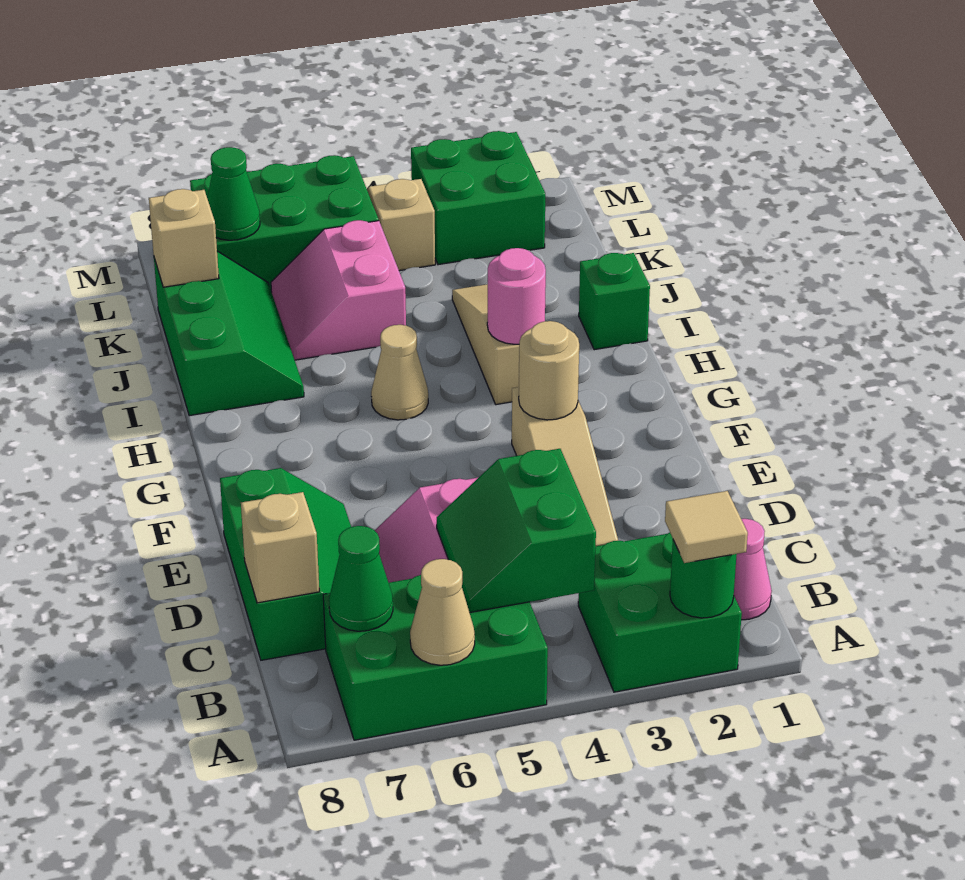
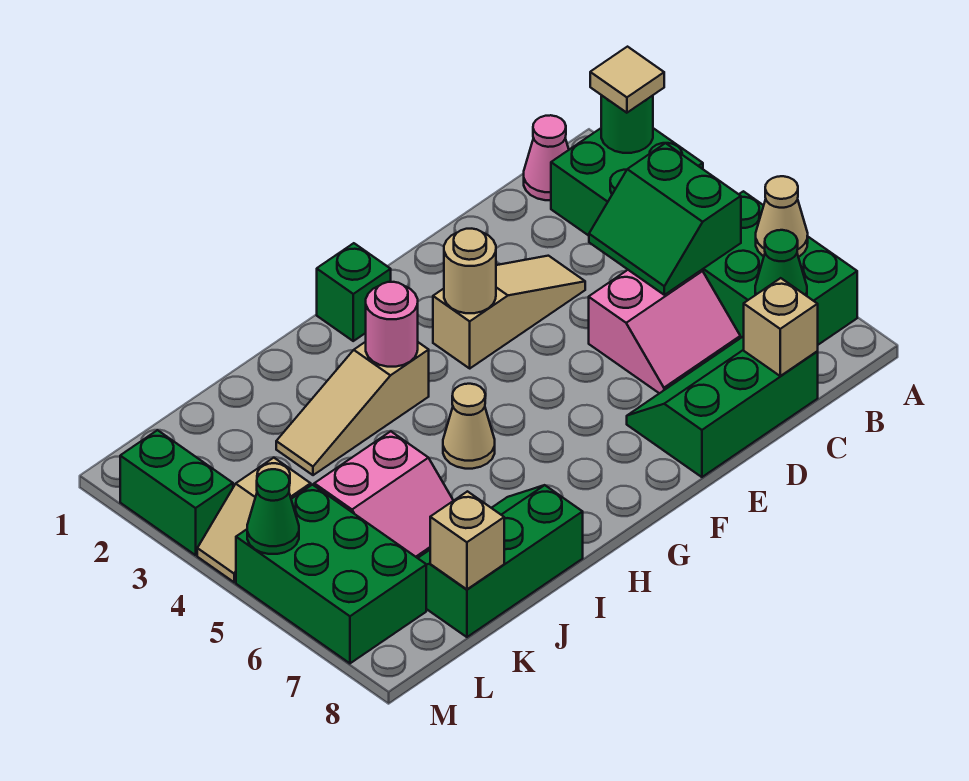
green 2x2 slope [437,449,596,613] -> green 2x2 slope turned to [589,143,741,295]
green 1x1 brick [579,253,650,350] -> green 1x1 brick moved to [317,243,391,341]
green 2x2 brick [411,131,545,265] -> green 1x2 brick [120,430,233,555]
green 1x1 cone [207,147,260,240] -> green 1x1 cone moved to [247,469,299,554]

